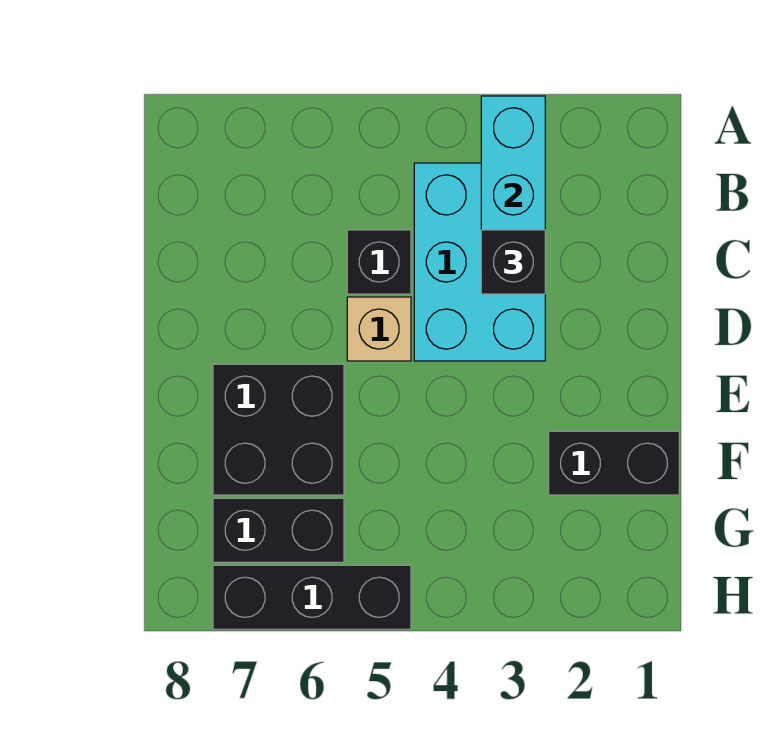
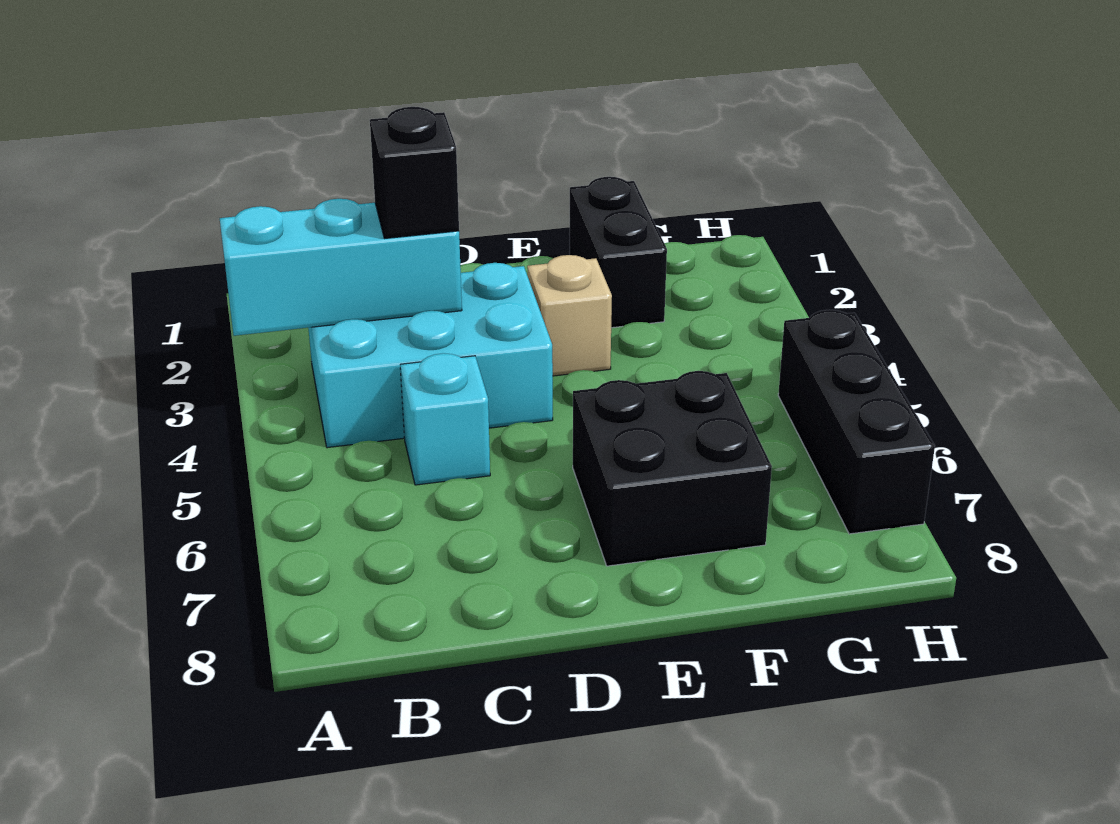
black 1x1 brick [347,230,411,294] -> cyan 1x1 brick [400,353,490,485]
tan 1x1 brick [347,297,411,361] -> tan 1x1 brick moved to [527,255,612,376]
black 1x2 brick [213,498,344,562] -> none

